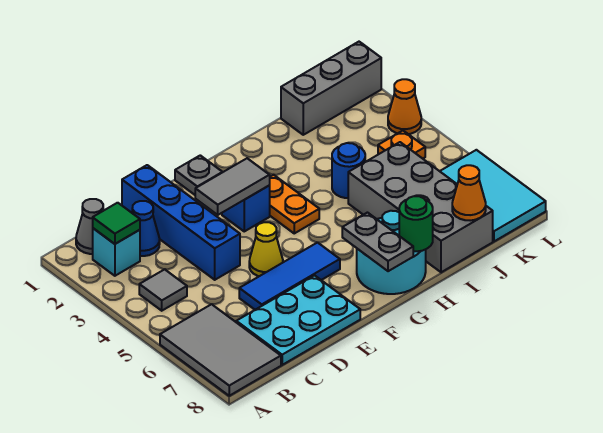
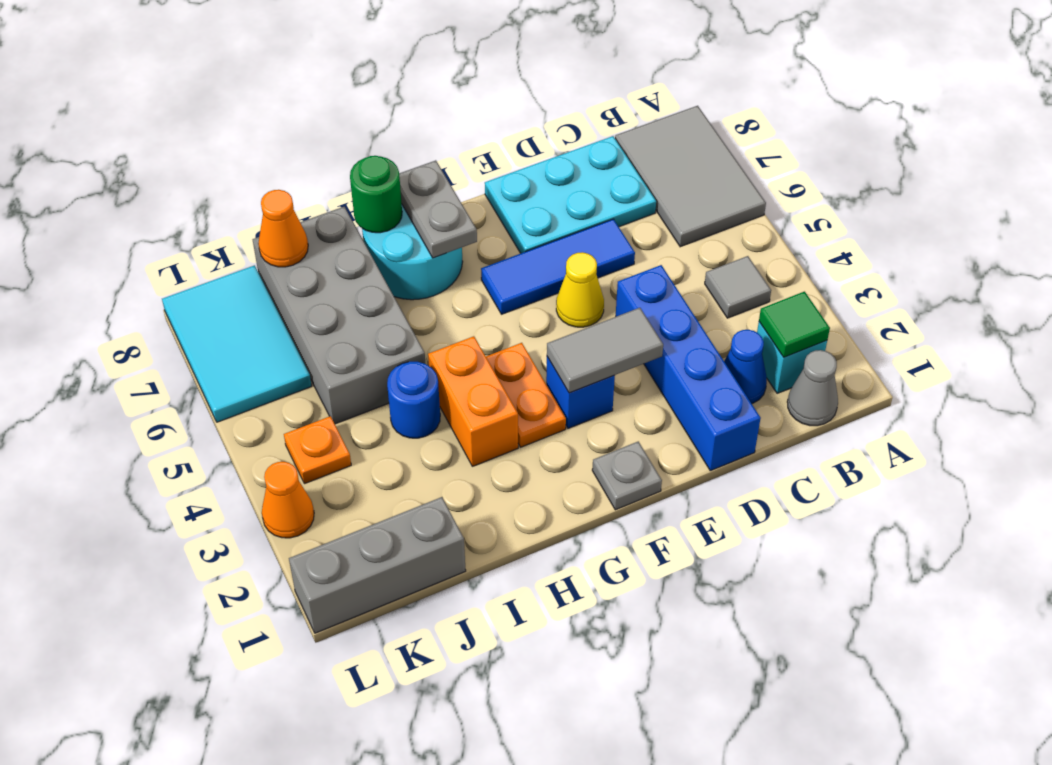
none -> orange 1x2 brick [428,336,518,466]

